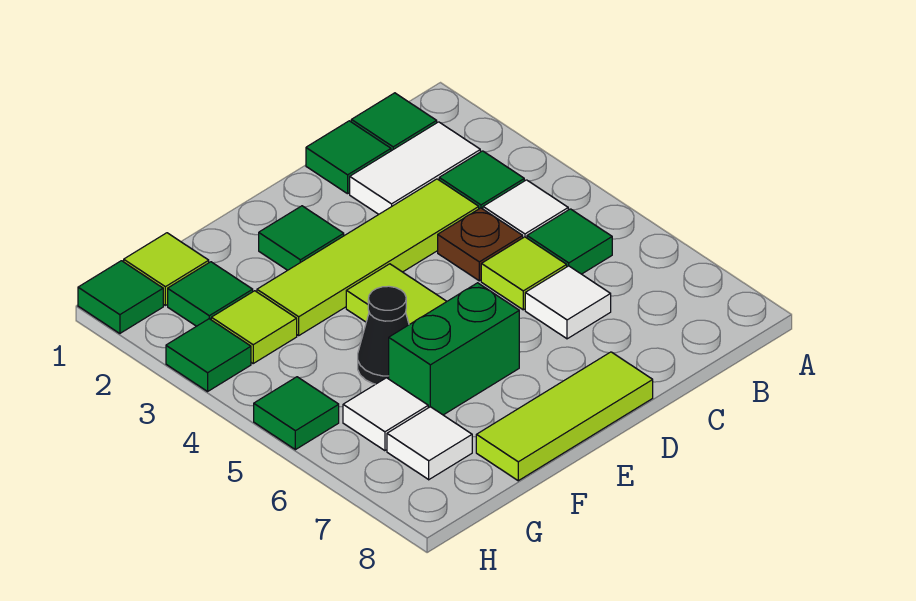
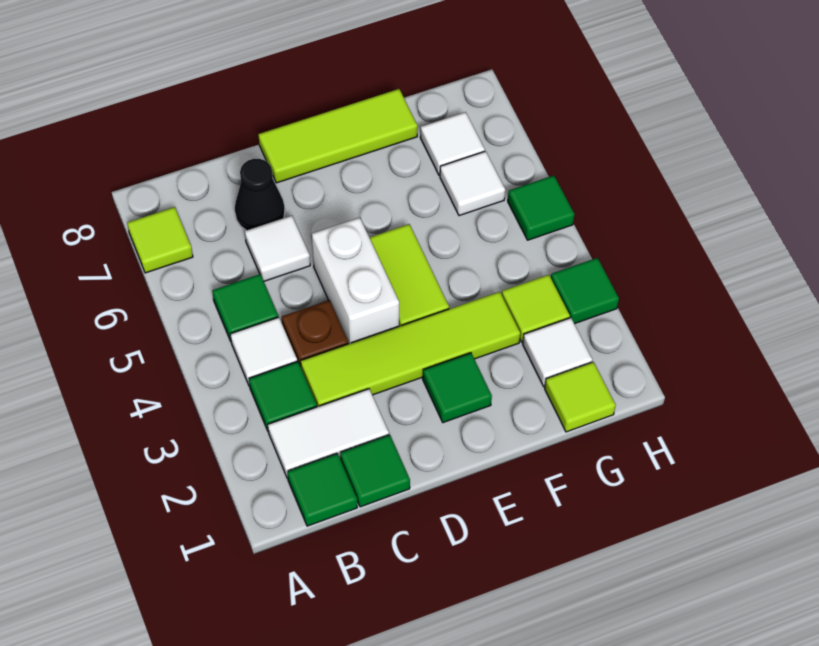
lime 1x1 tile [481,237,567,310] -> lime 1x1 tile moved to [127,207,193,273]
none -> white 1x2 brick [312,218,399,344]
green 1x2 brick [389,283,519,415] -> none
black 1x1 cone [358,286,409,384] -> black 1x1 cone moved to [235,159,285,230]
green 1x1 tile [168,262,253,326] -> white 1x1 tile [523,318,593,386]
green 1x1 tile [78,261,163,333] -> none

